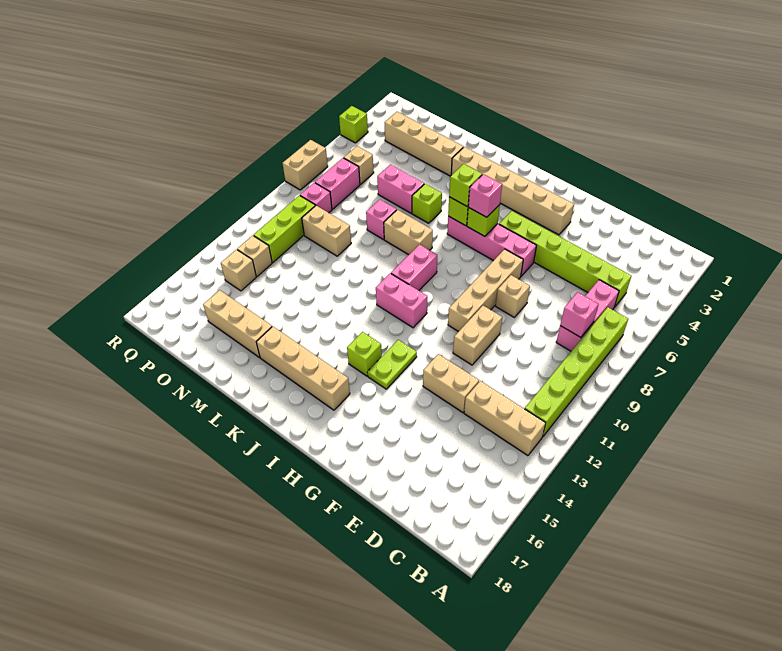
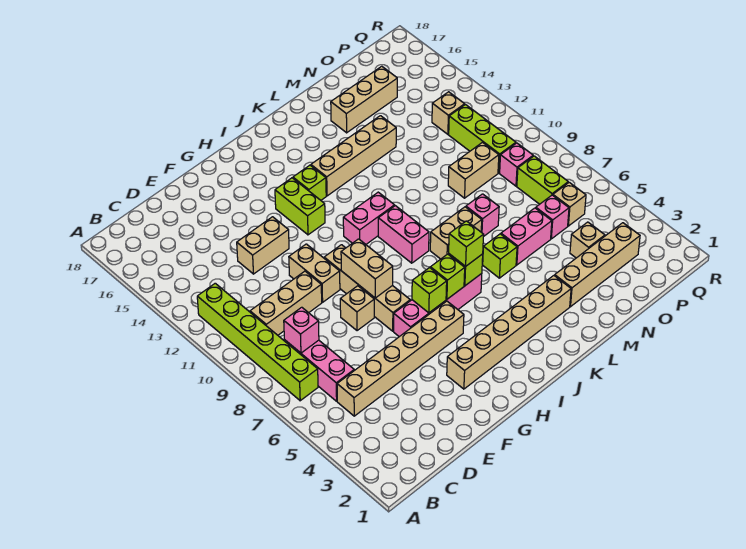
tan 1x3 brick [464,381,546,456] -> tan 1x3 brick moved to [250,271,322,335]
lime 1x6 brick [499,211,631,307] -> tan 1x6 brick [337,301,464,416]
lime 1x2 plate [368,340,417,389] -> lime 1x2 brick [275,178,325,235]
pink 1x1 brick [468,174,502,217] -> pink 1x1 brick moved to [536,195,569,239]
tan 1x4 brick [256,326,350,410] -> tan 1x4 brick moved to [311,116,396,196]
pink 1x2 brick [315,158,360,209] -> lime 1x2 brick [517,156,568,204]
tan 1x1 brick [221,249,256,291] -> tan 1x1 brick moved to [570,222,605,258]
lime 1x1 brick [339,106,368,143] -> lime 1x1 brick moved to [412,268,447,313]
tan 1x2 brick [282,140,328,190] -> tan 1x2 brick moved to [341,239,393,298]

